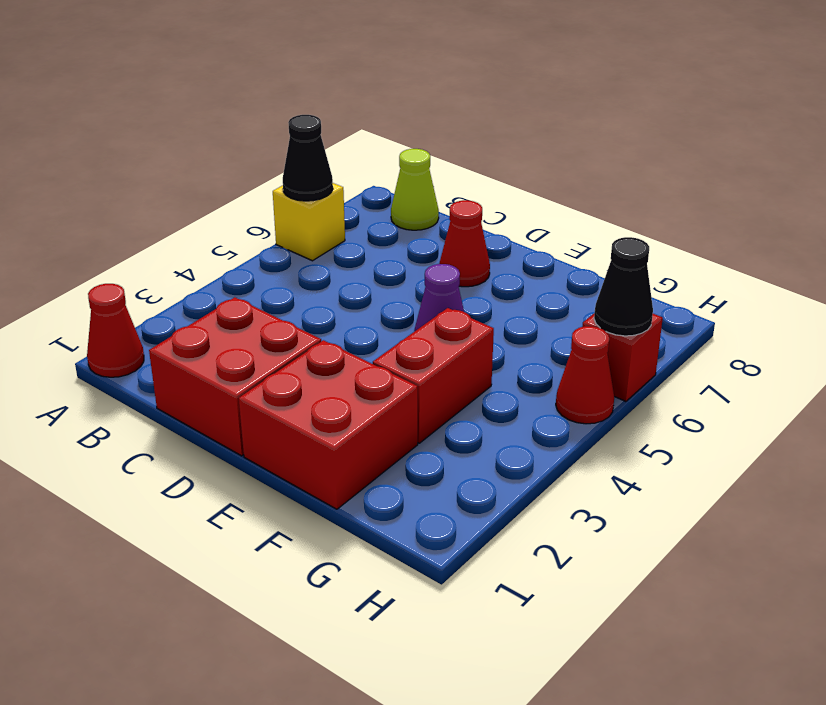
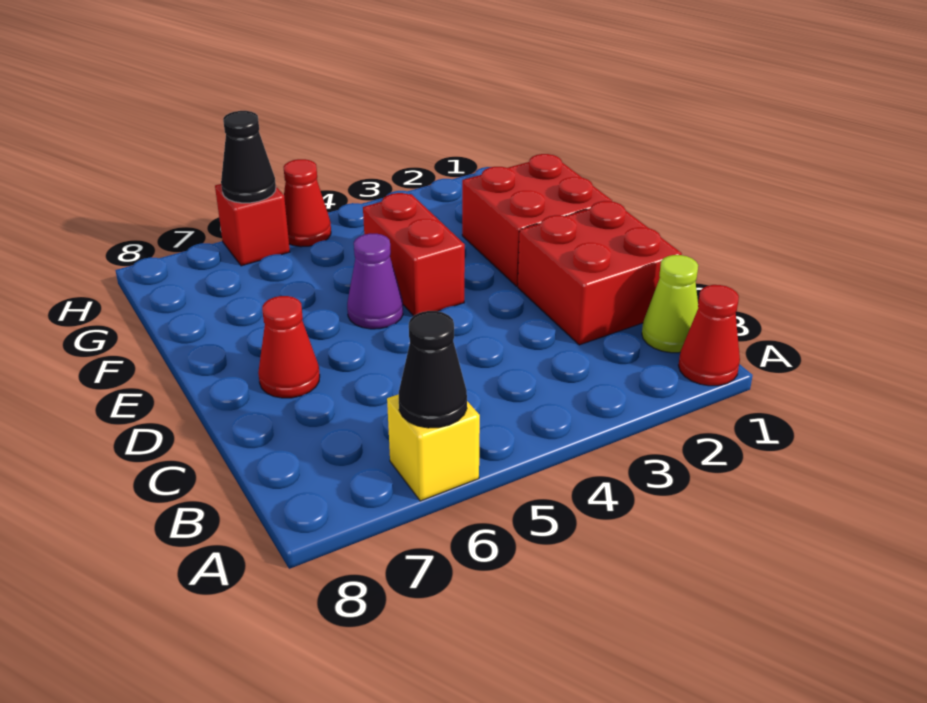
lime 1x1 cone [391,149,439,230] -> lime 1x1 cone moved to [642,255,698,353]
red 1x2 brick [373,308,494,443] -> red 1x2 brick turned to [363,193,465,316]

